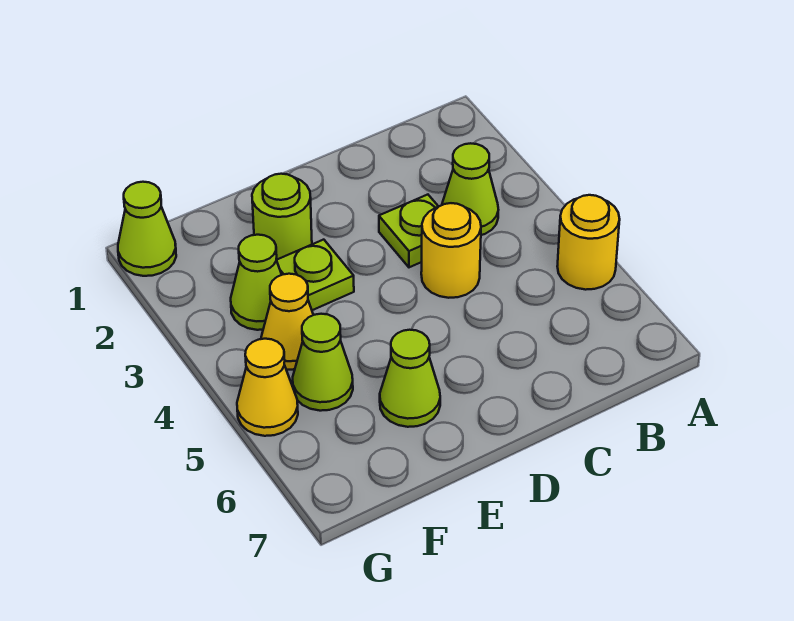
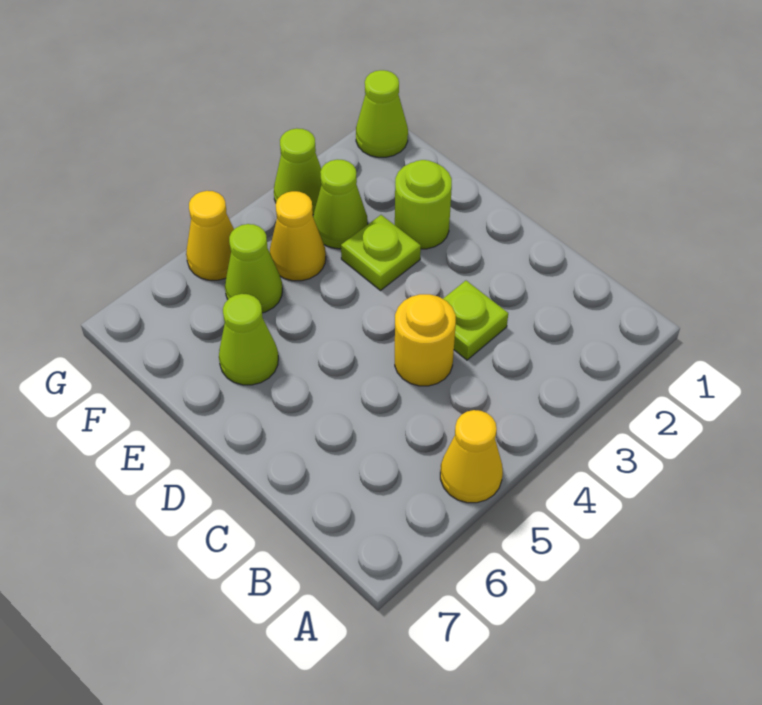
yellow 1x1 round brick [557,195,620,290] -> yellow 1x1 cone [440,410,503,503]
lime 1x1 cone [442,143,498,235] -> lime 1x1 cone moved to [274,128,321,215]

